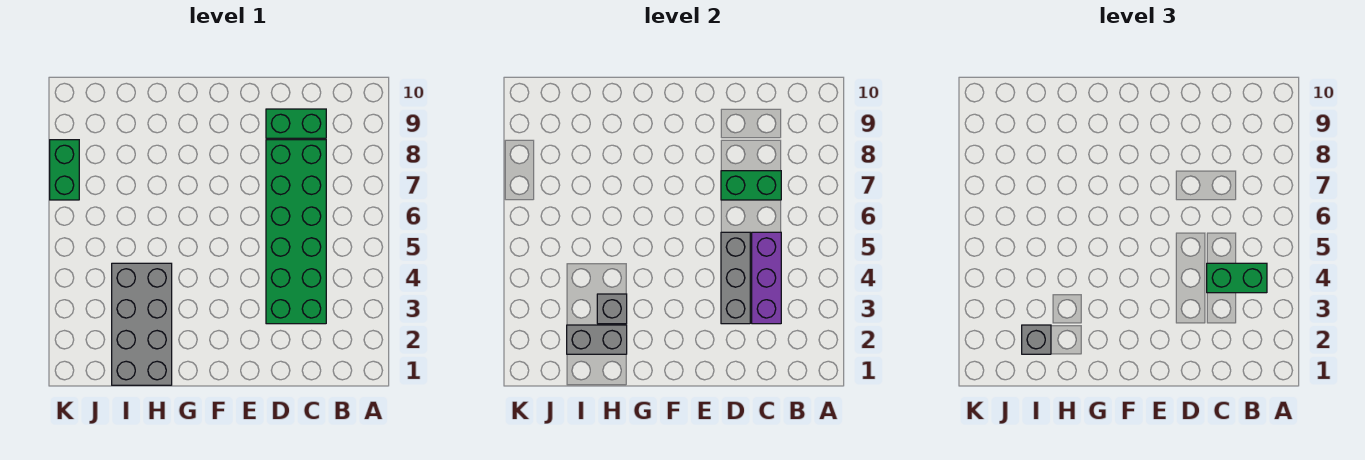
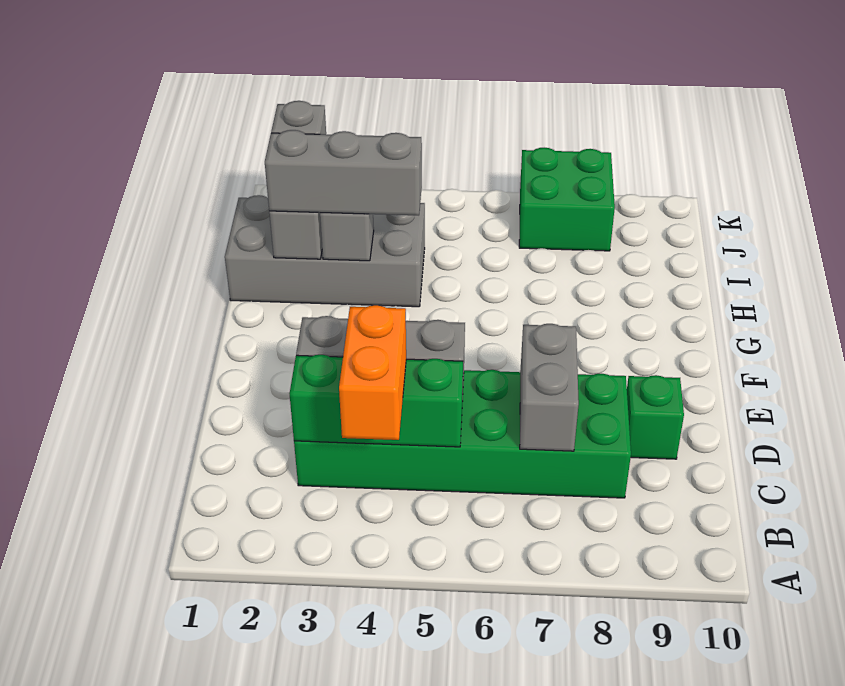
green 1x2 brick [1207,263,1267,293] -> orange 1x2 brick [339,305,406,440]
purple 1x3 brick [752,232,781,324] -> green 1x3 brick [290,355,463,447]
green 1x2 brick [721,171,781,200] -> grey 1x2 brick [520,324,579,451]
green 1x2 brick [266,109,326,138] -> green 1x1 brick [627,375,684,459]
none -> grey 1x3 brick [265,130,422,215]
green 1x2 brick [50,140,79,200] -> green 2x2 brick [519,148,615,251]

